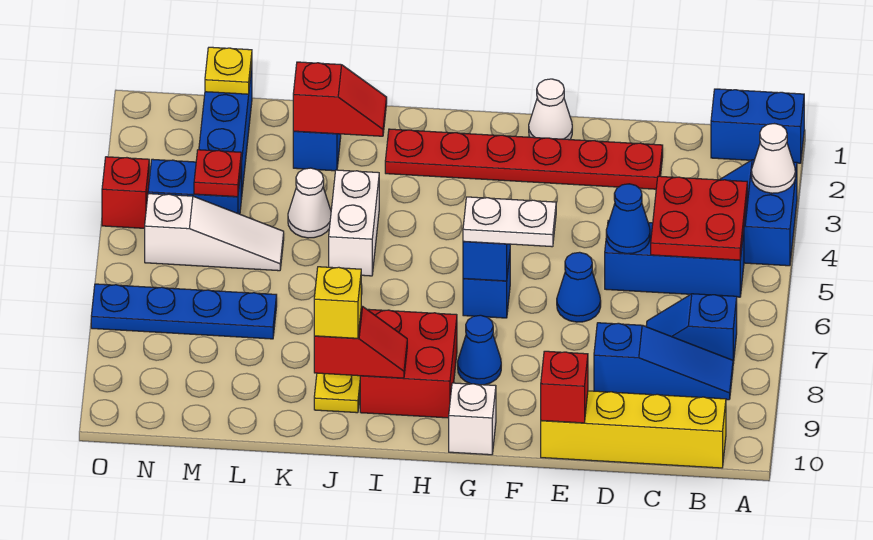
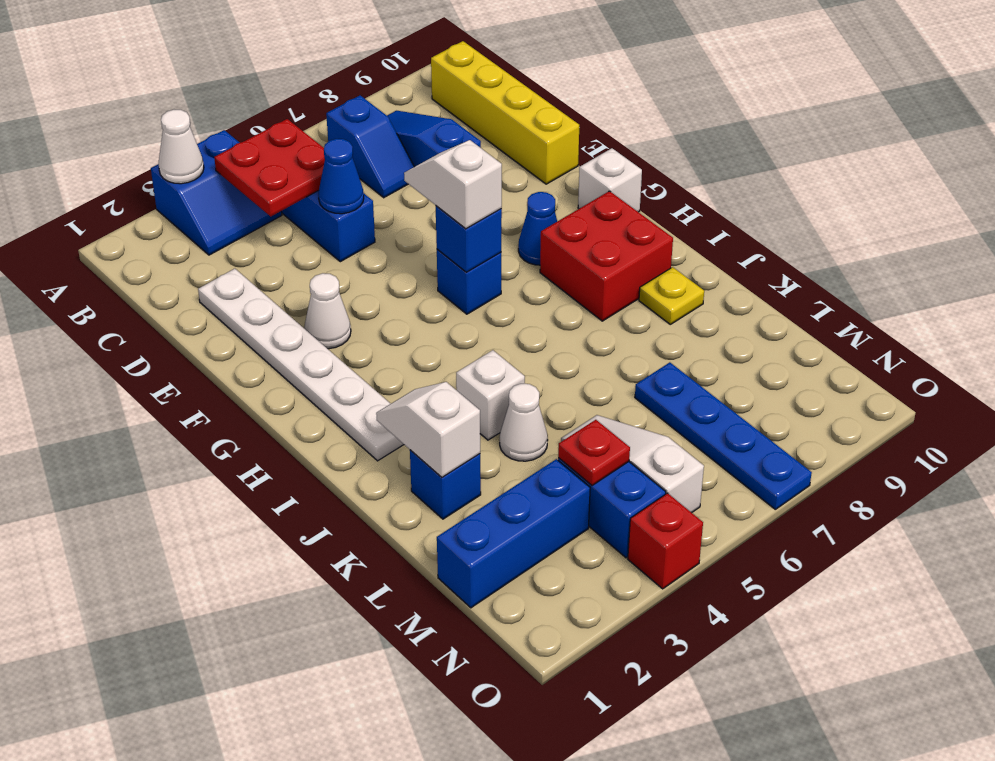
blue 1x2 brick [711,89,804,163] -> none
red 1x6 plate [385,129,663,189] -> white 1x6 plate [198,269,404,461]
blue 1x1 cone [557,252,601,322] -> none
red 1x1 brick [541,351,588,423] -> none
white 1x1 cone [529,79,572,140] -> white 1x1 cone moved to [304,273,351,349]
white 1x2 plate [463,197,556,247] -> white 1x2 slope [404,140,502,229]
red 1x2 slope [314,306,407,378] -> none
red 1x2 slope [293,62,387,136] -> white 1x2 slope [376,382,480,477]
white 1x2 brick [329,170,379,276] -> white 1x1 brick [456,350,525,440]
yellow 1x1 brick [314,267,361,338] -> none
yellow 1x1 plate [205,47,252,94] -> none

